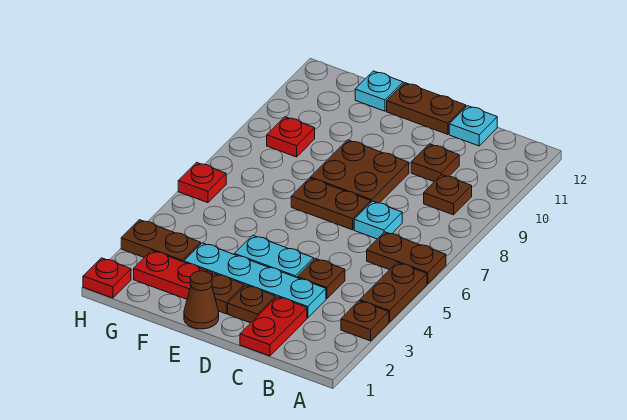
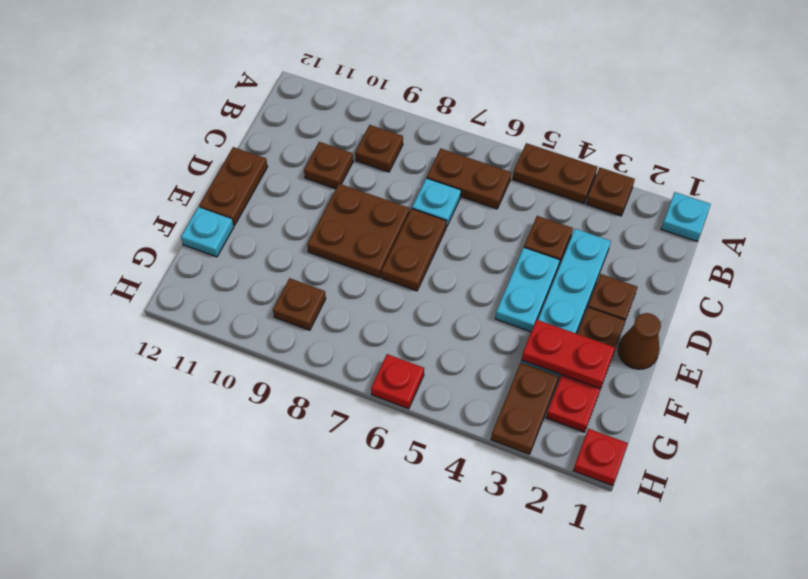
brown 1x2 plate [367,232,446,284] -> brown 1x2 plate turned to [427,149,511,209]
red 1x2 plate [240,297,307,356] -> red 1x2 plate moved to [522,320,615,389]
cyan 1x1 plate [449,106,497,146] -> cyan 1x1 plate moved to [661,192,711,241]
red 1x1 plate [267,117,315,157] -> brown 1x1 plate [273,278,326,330]

